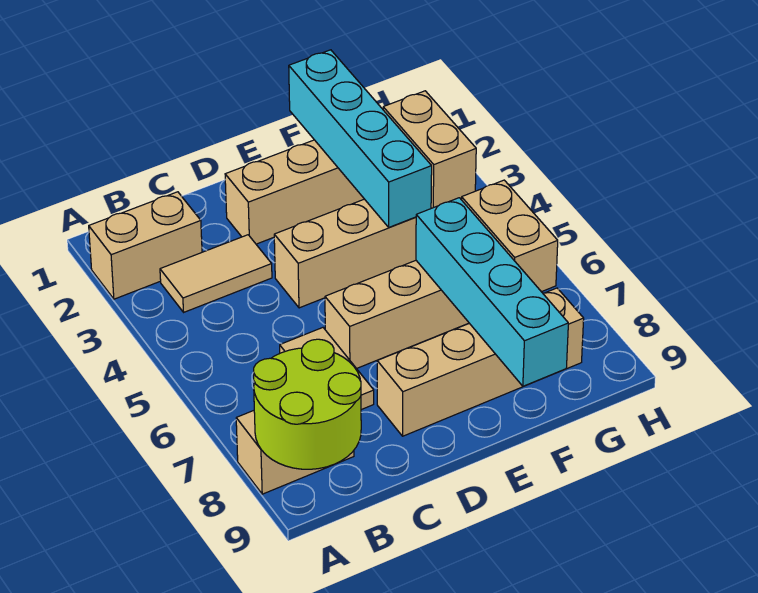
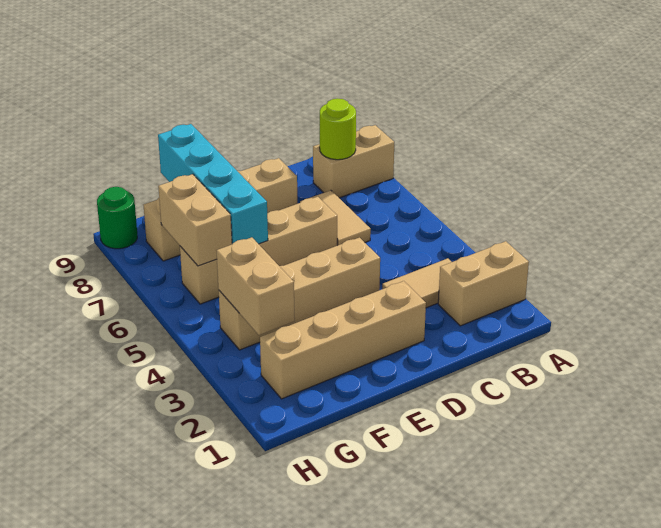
lime 2x2 round brick [254,339,361,469] -> lime 1x1 round brick [320,98,356,160]
cyan 1x4 brick [289,50,432,227] -> none
none -> green 1x1 round brick [97,187,137,249]

